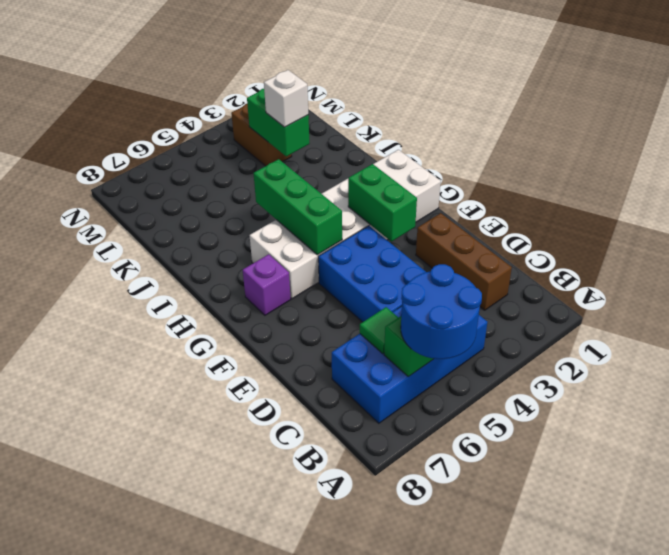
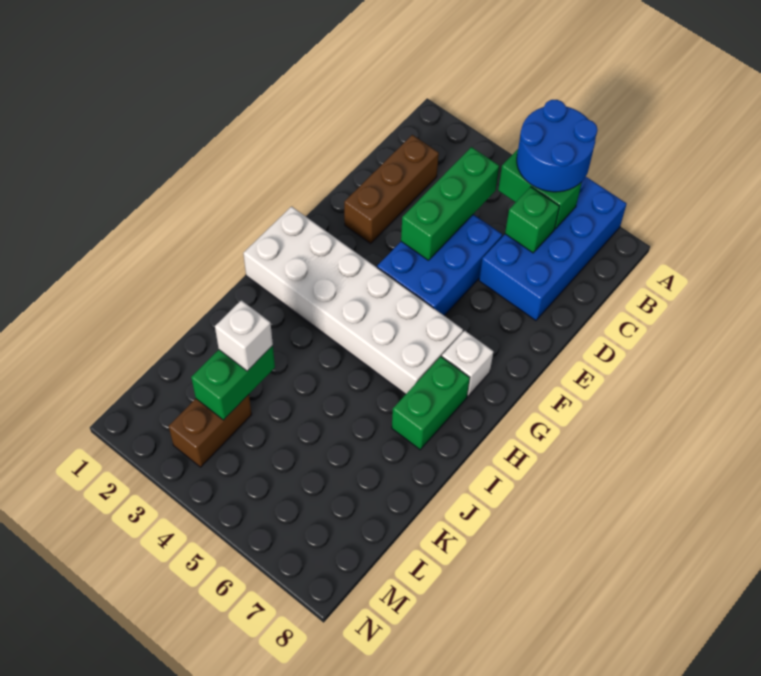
blue 2x4 brick [332,306,487,423] -> blue 2x4 brick turned to [479,177,627,321]
green 1x1 tile [360,307,398,354] -> green 1x1 brick [505,187,559,253]
green 1x2 brick [348,164,417,242] -> green 1x2 brick moved to [392,357,470,450]
green 1x3 brick [254,159,342,255] -> green 1x3 brick moved to [401,147,499,260]
purple 1x1 brick [243,254,291,315] -> white 1x1 brick [442,331,493,397]

